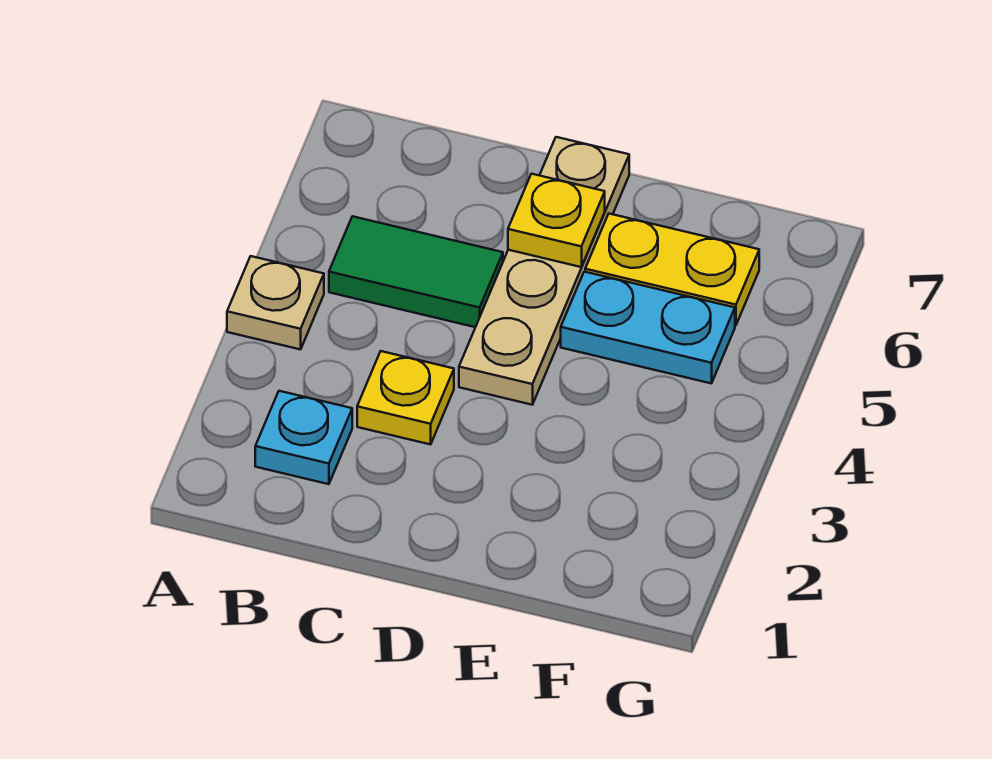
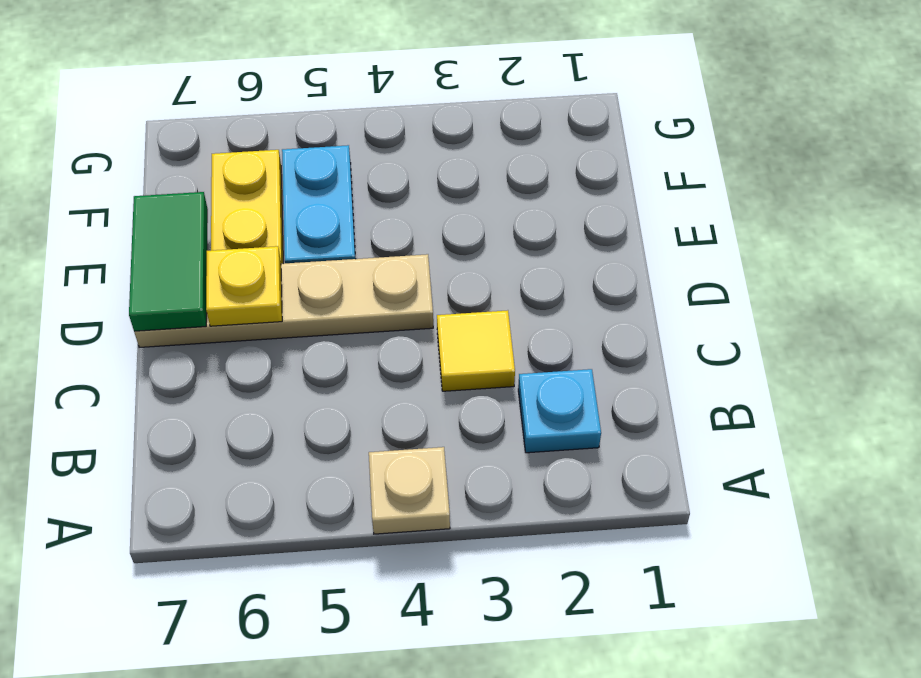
green 1x2 tile [329,216,503,327] -> green 1x2 tile moved to [129,192,208,332]
yellow 1x1 plate [357,351,454,444] -> yellow 1x1 tile [437,310,515,391]

